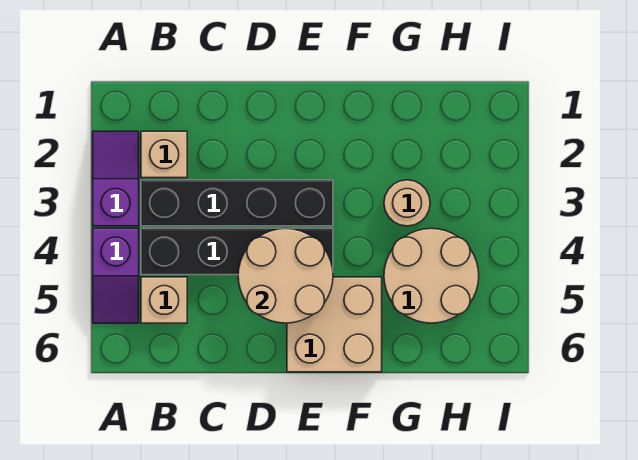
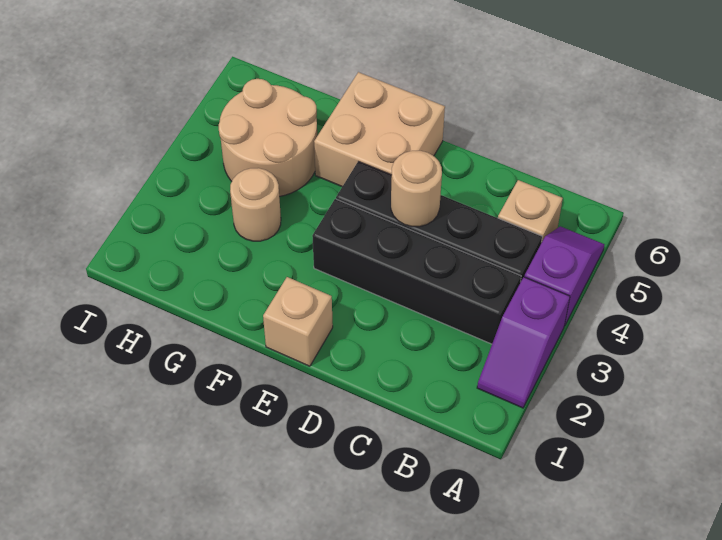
tan 1x1 brick [141,131,187,178] -> tan 1x1 brick moved to [263,277,333,366]
tan 2x2 round brick [238,228,333,323] -> tan 1x1 round brick [391,151,442,227]

